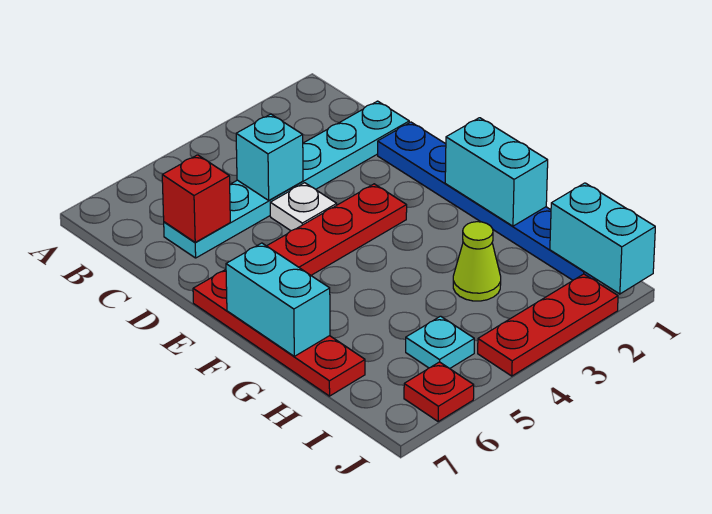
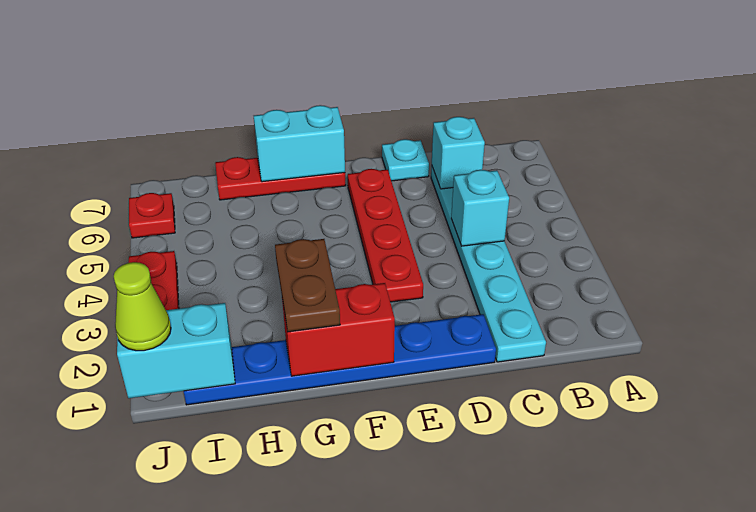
red 1x1 brick [162,155,230,242] -> cyan 1x1 brick [432,117,485,189]
white 1x1 plate [270,183,337,231] -> none
red 1x4 plate [193,270,365,396] -> red 1x3 plate [215,157,346,200]
cyan 1x2 brick [445,118,548,226] -> red 1x2 brick [282,283,395,376]
none -> brown 1x2 plate [275,239,340,332]
lime 1x1 cone [453,222,501,301] -> lime 1x1 cone moved to [114,262,171,351]
cyan 1x1 plate [406,316,474,369] -> cyan 1x1 plate moved to [382,139,429,181]

